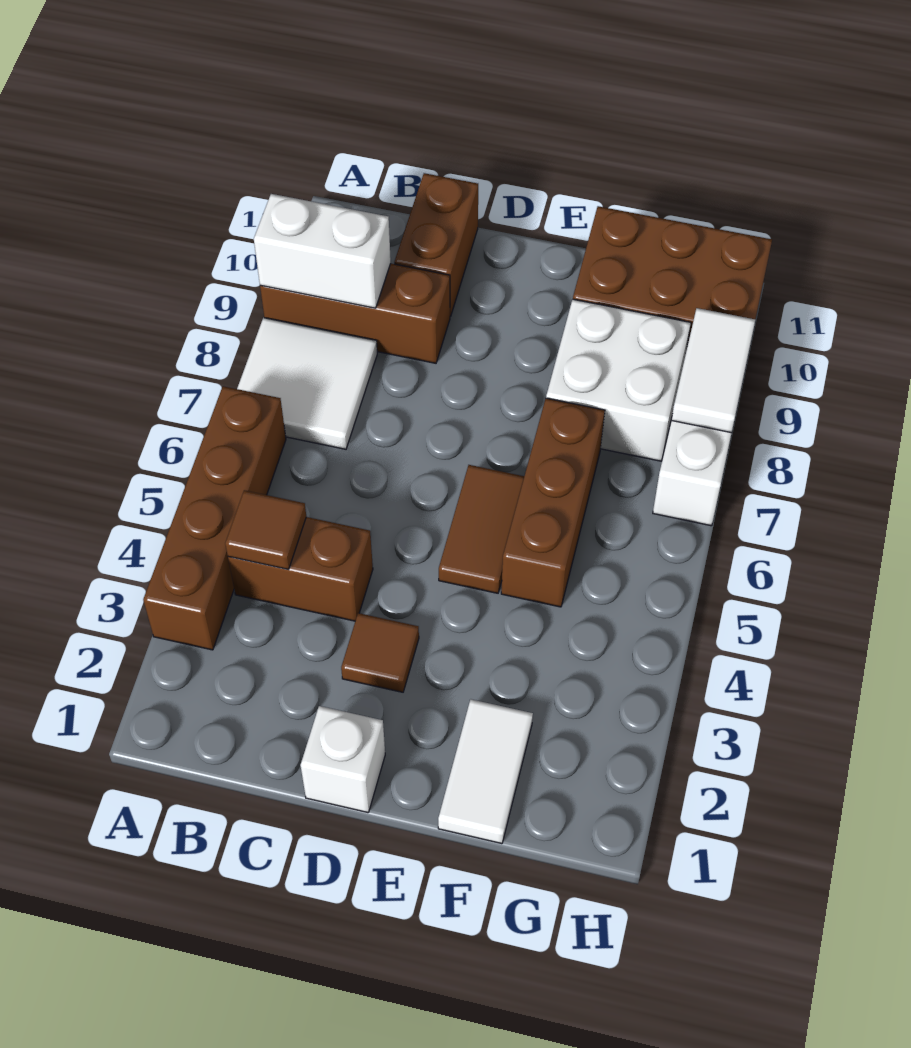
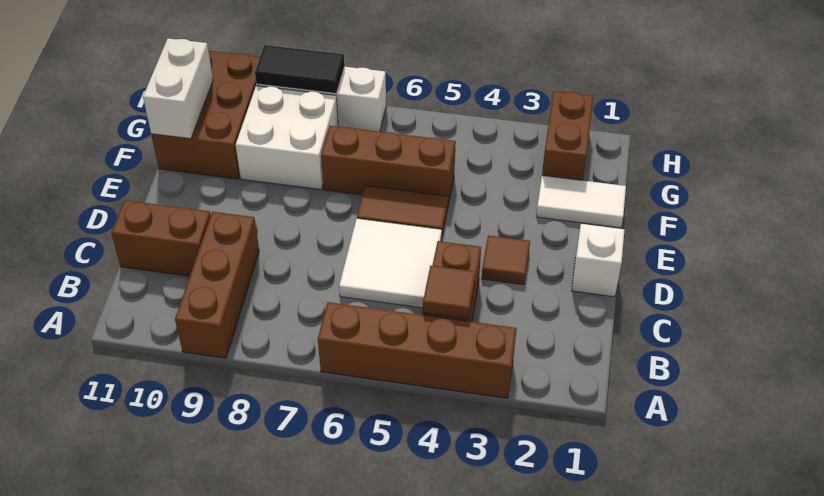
white 2x2 tile [237,318,377,449] -> white 2x2 tile moved to [339,218,442,308]
white 1x2 brick [254,194,391,308] -> white 1x2 brick moved to [143,38,213,139]
none -> brown 1x2 brick [542,91,593,180]
white 1x2 tile [671,308,755,433] -> black 1x2 tile [255,45,345,93]

